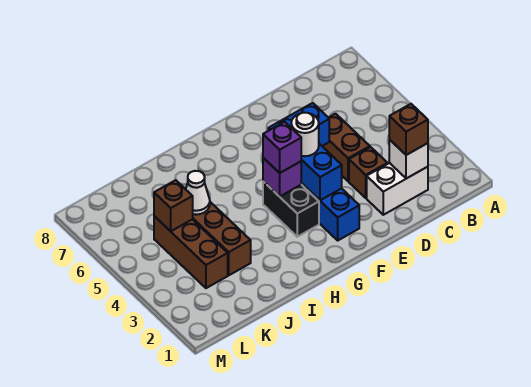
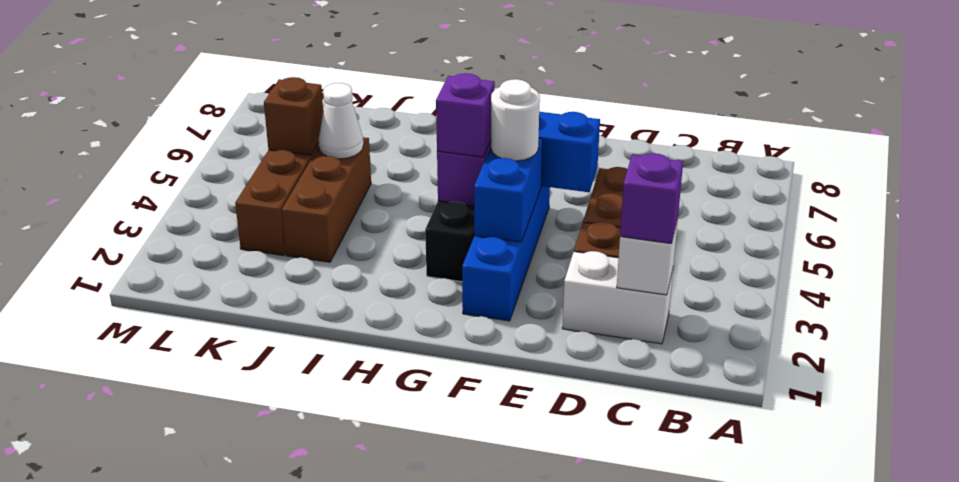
brown 1x1 brick [389,104,428,155] -> purple 1x1 brick [620,153,683,244]

